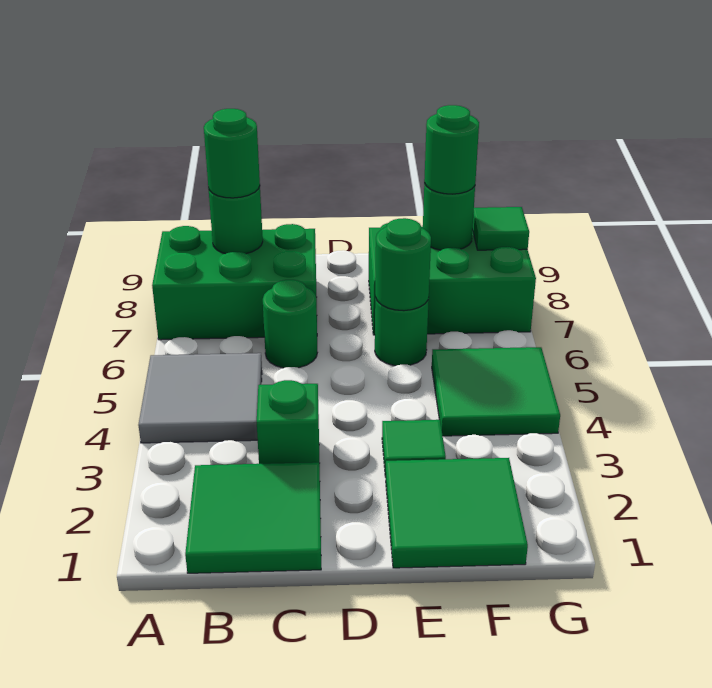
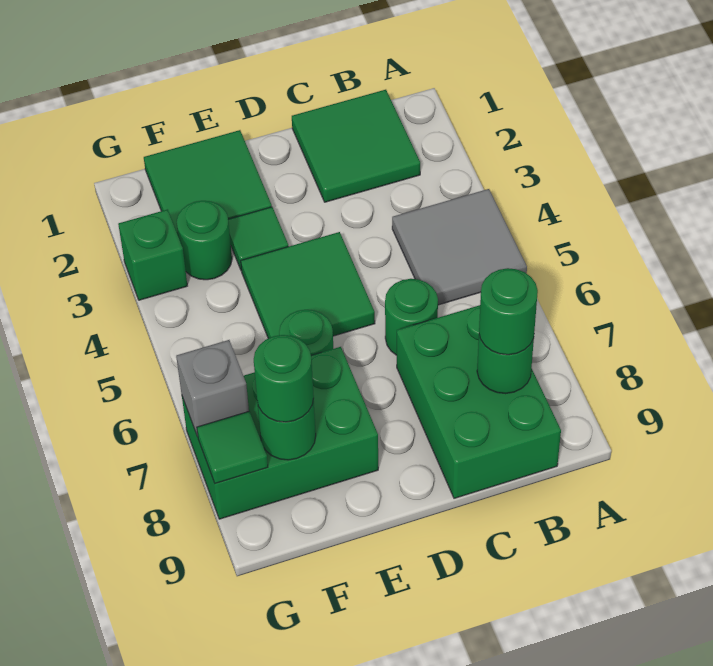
green 2x3 brick [152,224,317,340] -> green 2x3 brick turned to [397,305,561,498]
green 1x1 brick [257,380,320,466] -> green 1x1 brick moved to [118,210,187,300]
green 1x1 round brick [375,218,431,311] -> green 1x1 round brick moved to [177,201,232,280]
green 2x2 tile [432,347,560,436] -> green 2x2 tile moved to [241,232,375,339]
none -> grey 1x1 brick [176,340,249,437]

